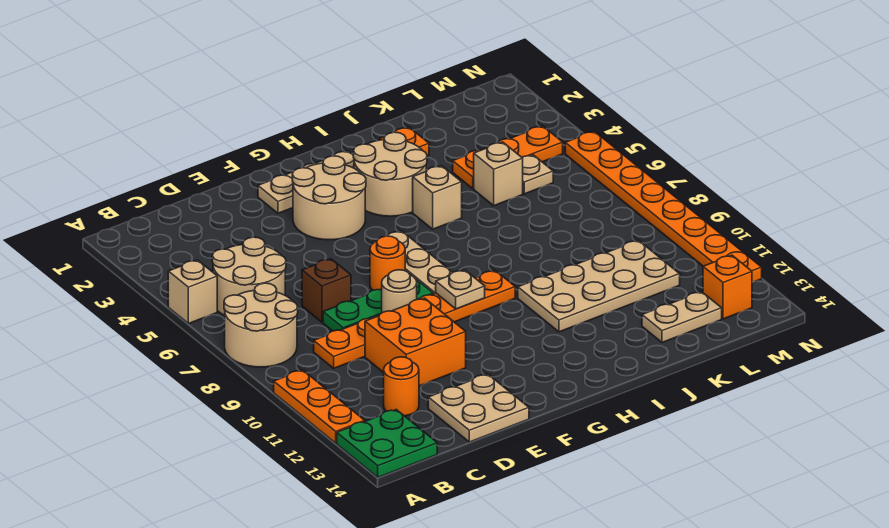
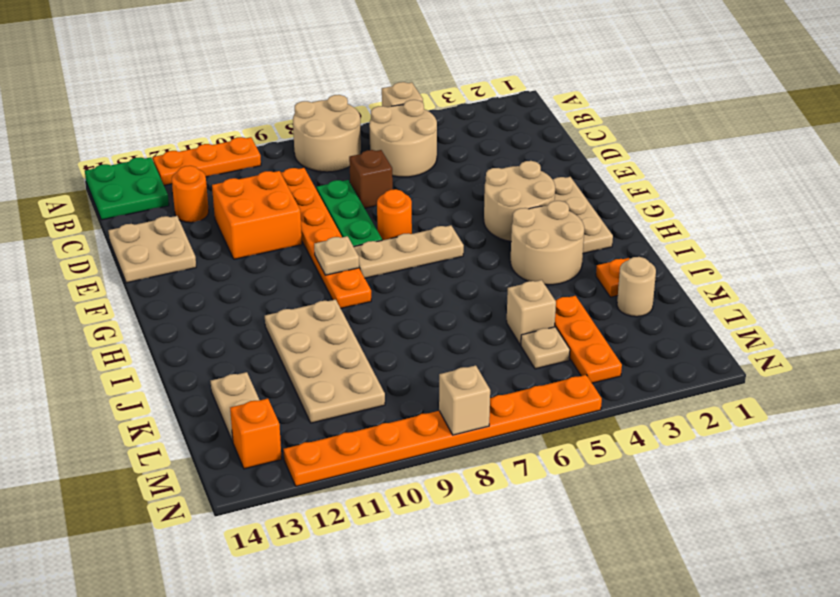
tan 1x1 round brick [382,270,417,313] -> tan 1x1 round brick moved to [617,257,656,317]
tan 1x1 brick [413,166,462,229] -> tan 1x1 brick moved to [439,365,490,435]

